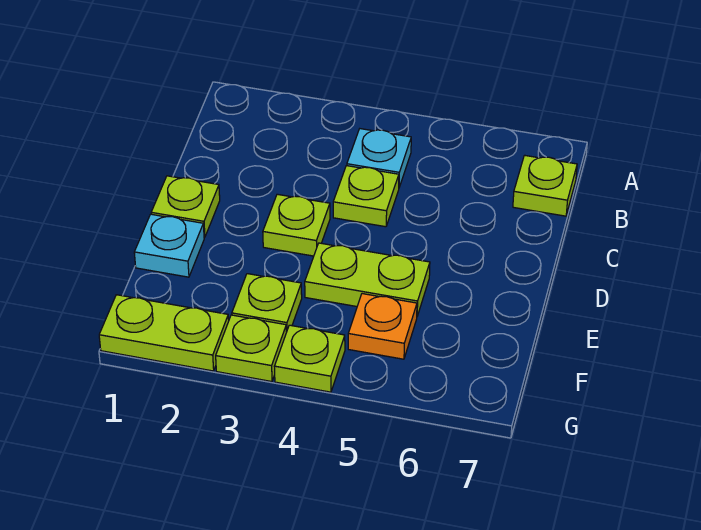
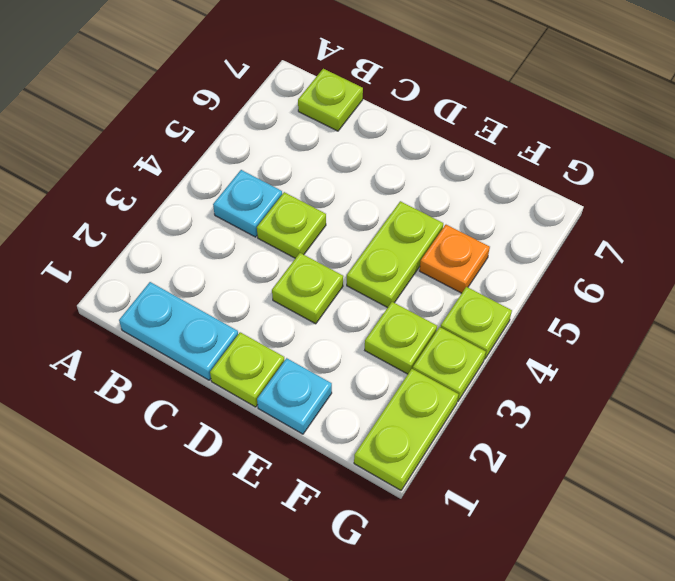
none -> cyan 1x2 plate [119,282,238,380]

